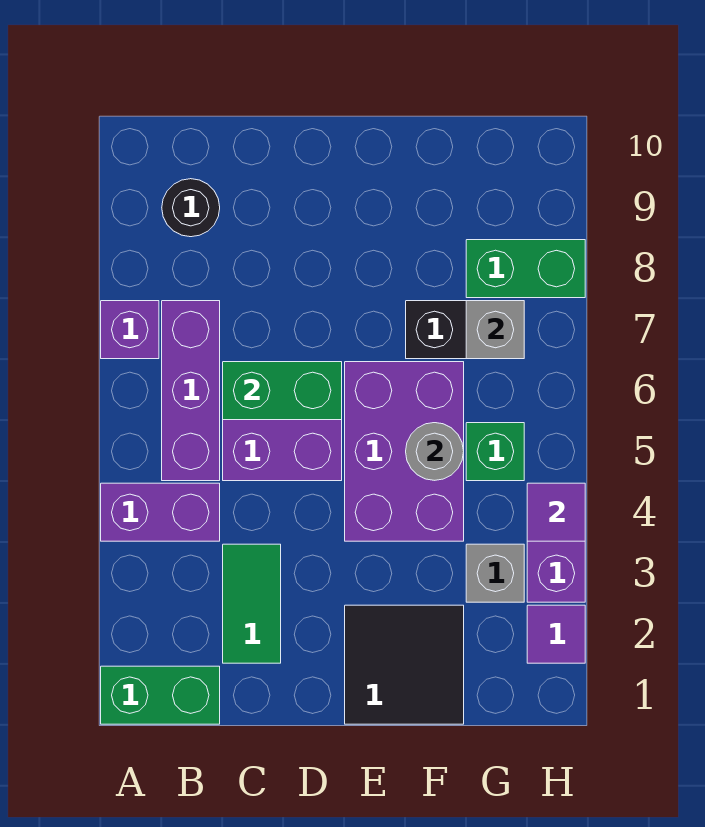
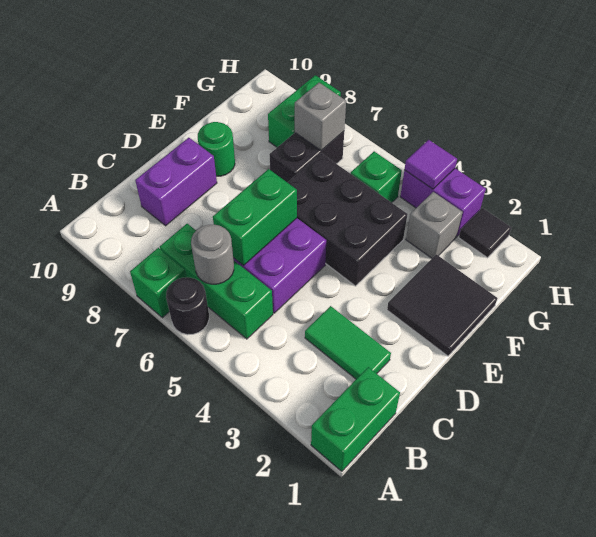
purple 1x2 brick [101,483,220,541] -> purple 1x2 brick moved to [135,138,217,226]
purple 1x1 brick [101,301,159,359] -> green 1x1 brick [130,248,186,318]
purple 1x3 brick [162,301,220,481] -> green 1x3 brick [160,224,273,339]
black 1x1 round brick [162,179,220,237] -> black 1x1 round brick moved to [166,277,209,335]
purple 2x3 brick [345,362,464,541] -> black 2x3 brick [287,153,408,286]
none -> green 1x1 round brick [198,122,235,176]
grey 1x1 round brick [406,423,464,480] -> grey 1x1 round brick moved to [191,225,234,284]
purple 1x1 tile [527,605,585,663] -> black 1x1 tile [459,208,511,258]

